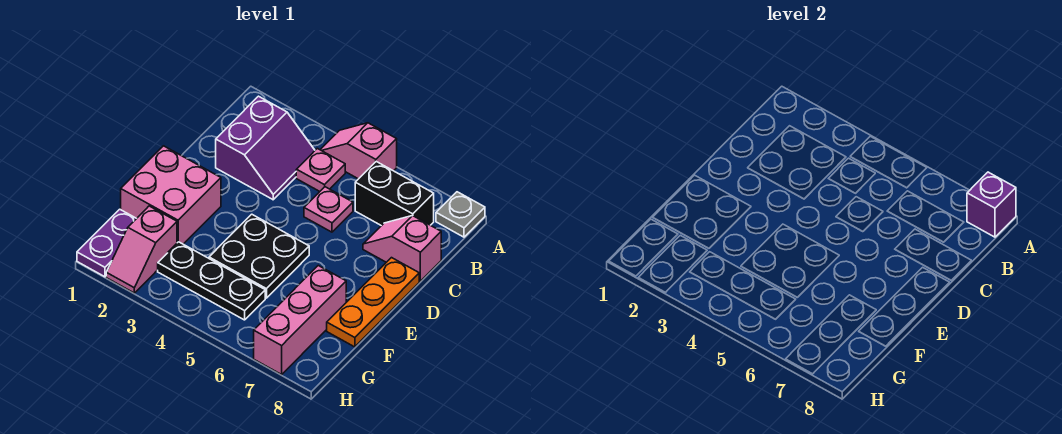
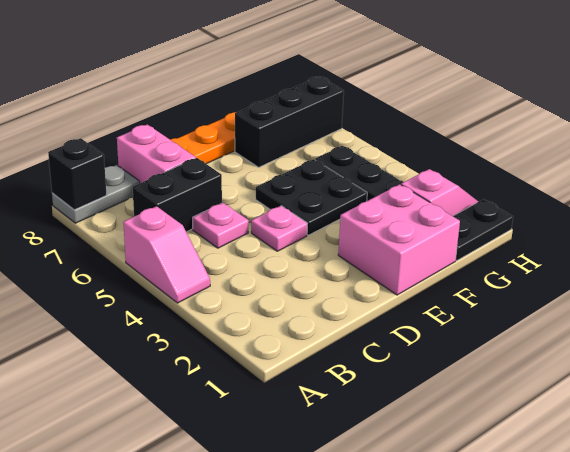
grey 1x1 plate [436,192,485,237] -> grey 1x2 plate [52,165,140,223]
purple 1x1 brick [967,172,1016,237] -> black 1x1 brick [48,138,107,210]
purple 2x2 slope [216,96,315,200] -> none
pink 1x1 plate [296,148,345,191] -> pink 1x1 plate moved to [251,206,307,251]
black 1x2 brick [355,162,434,226] -> black 1x2 brick turned to [132,158,222,232]
pink 1x2 slope [363,216,441,281] -> pink 1x2 brick [117,124,196,183]
pink 1x3 brick [254,266,346,374] -> black 1x3 brick [235,77,344,167]
purple 1x2 plate [77,209,137,277] -> black 1x2 plate [453,199,513,261]

